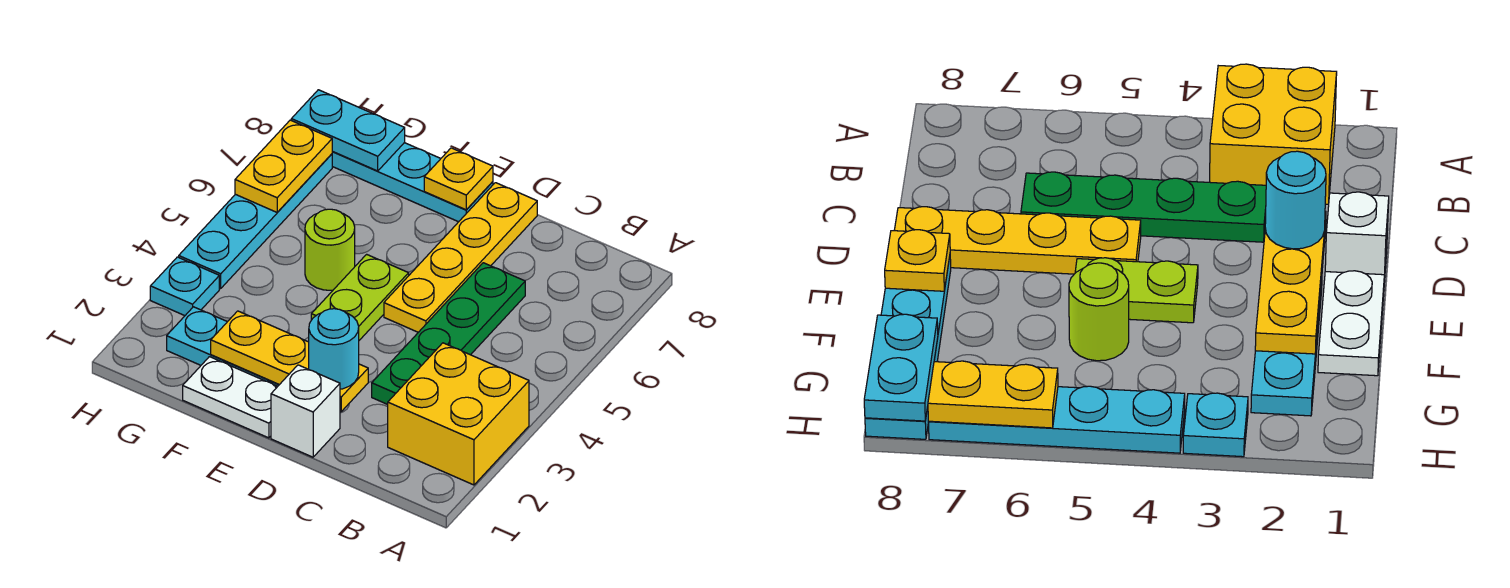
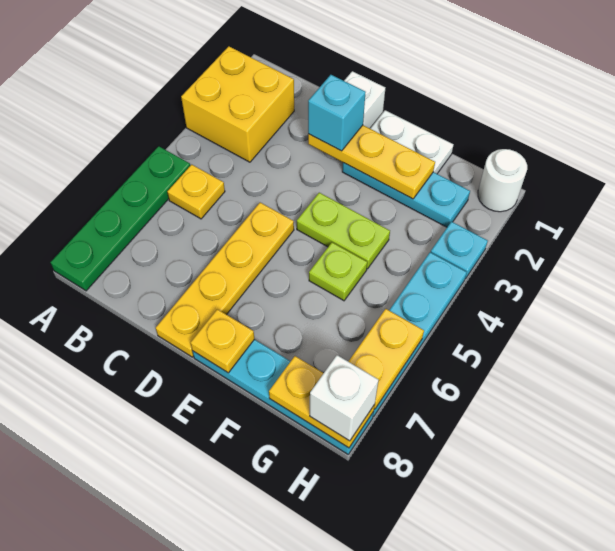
none -> yellow 1x1 plate [167,165,225,219]
green 1x4 plate [372,263,525,404] -> green 1x4 plate moved to [51,146,190,291]
cyan 1x1 round brick [309,309,359,389] -> cyan 1x1 brick [308,75,366,151]
lime 1x2 plate [311,254,409,340] -> lime 1x2 plate turned to [297,193,390,269]
lime 1x1 round brick [305,209,355,290] -> lime 1x1 plate [309,242,367,301]
cyan 1x2 plate [291,90,405,171] -> yellow 1x2 plate [269,356,375,448]
none -> white 1x1 round brick [478,149,527,212]
none -> white 1x1 brick [310,355,379,441]

